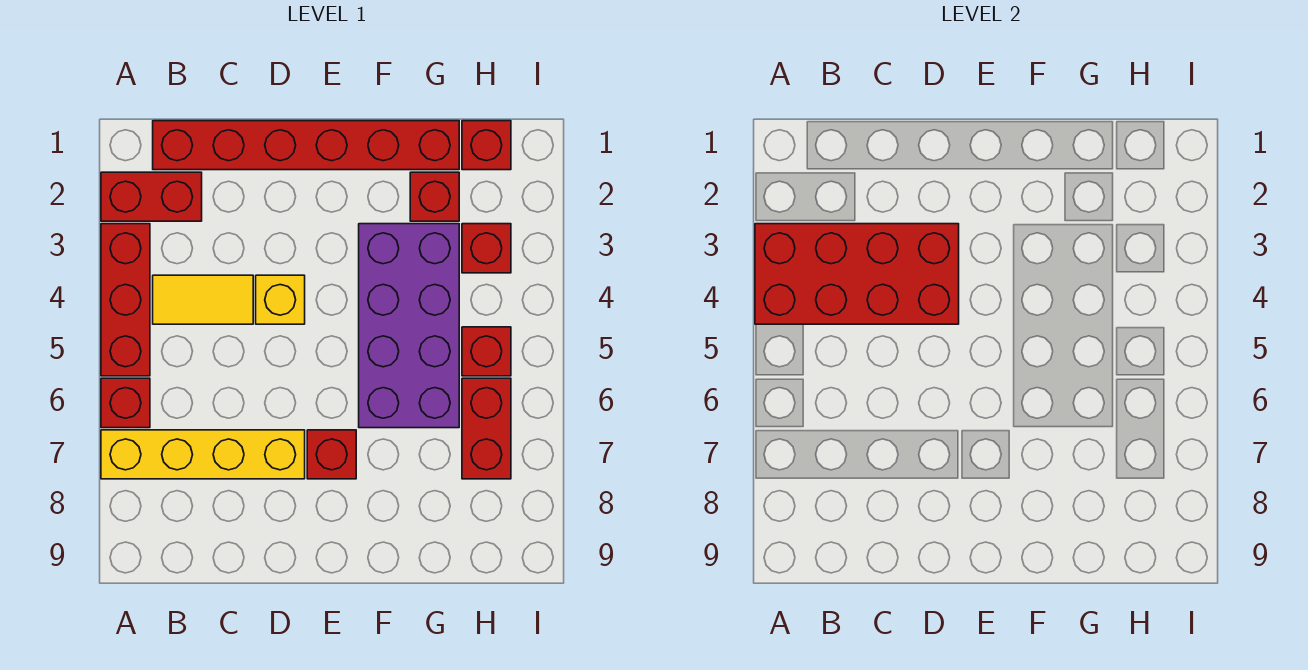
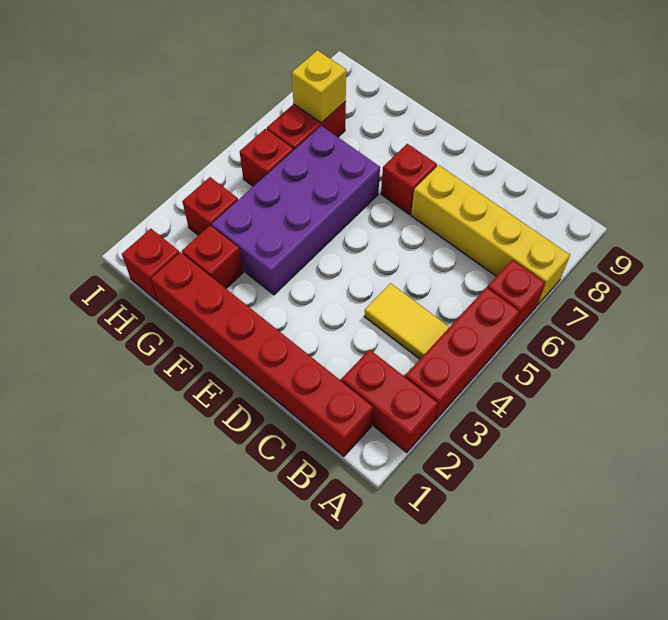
red 2x4 brick [755,224,959,324] -> none
yellow 1x1 brick [256,275,305,324] -> yellow 1x1 brick moved to [292,50,346,123]

